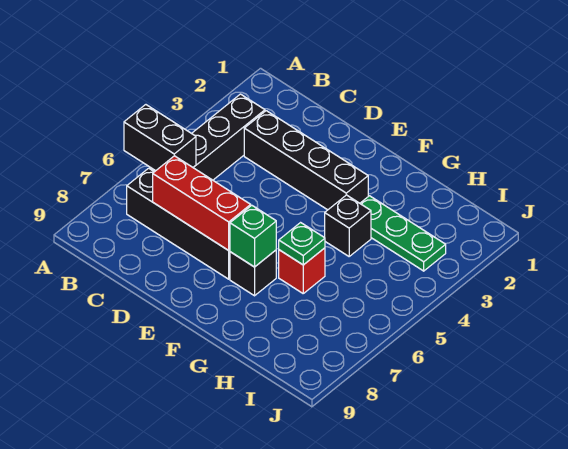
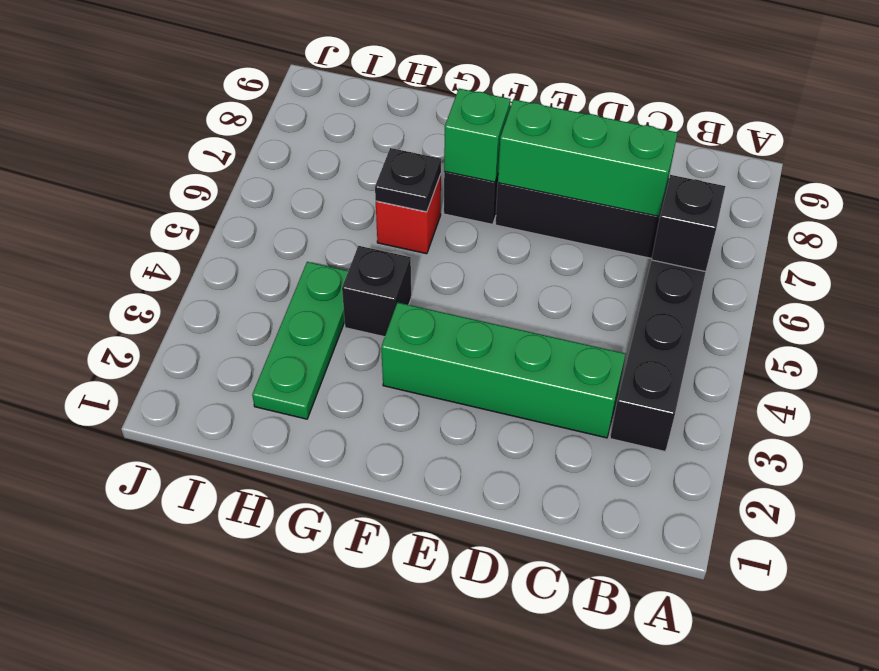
black 1x2 brick [124,105,196,171] -> black 1x1 brick [652,175,725,272]
black 1x4 brick [244,111,368,210] -> green 1x4 brick [381,302,625,438]
red 1x3 brick [153,156,251,250] -> green 1x3 brick [498,99,677,216]
green 1x3 plate [360,196,446,271] -> green 1x3 plate turned to [252,262,348,419]
green 1x1 plate [279,223,325,265] -> black 1x1 plate [375,148,441,212]

